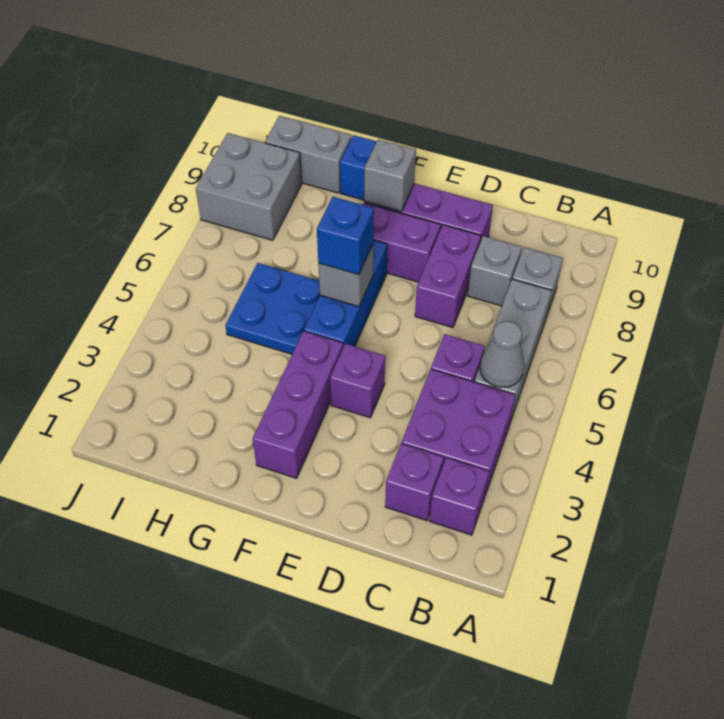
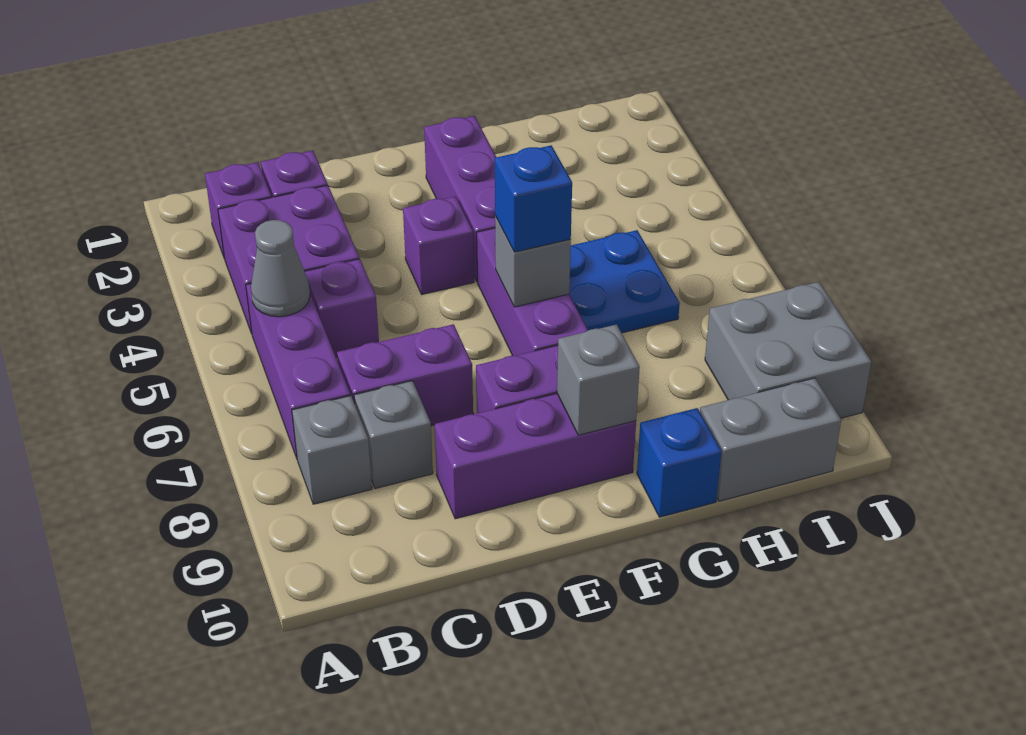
grey 1x3 brick [474,279,552,419] -> purple 1x3 brick [246,284,350,458]
purple 1x2 brick [415,225,481,328] -> purple 1x2 brick turned to [337,324,473,426]
blue 1x3 brick [304,240,387,347] -> purple 1x3 brick [477,228,588,356]

